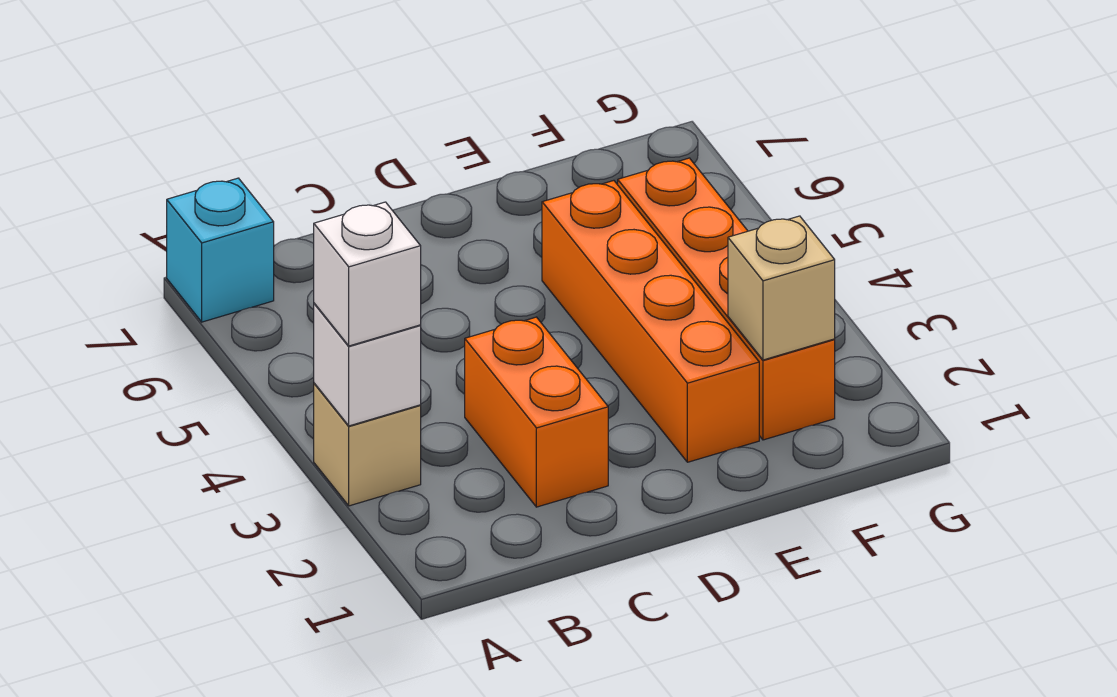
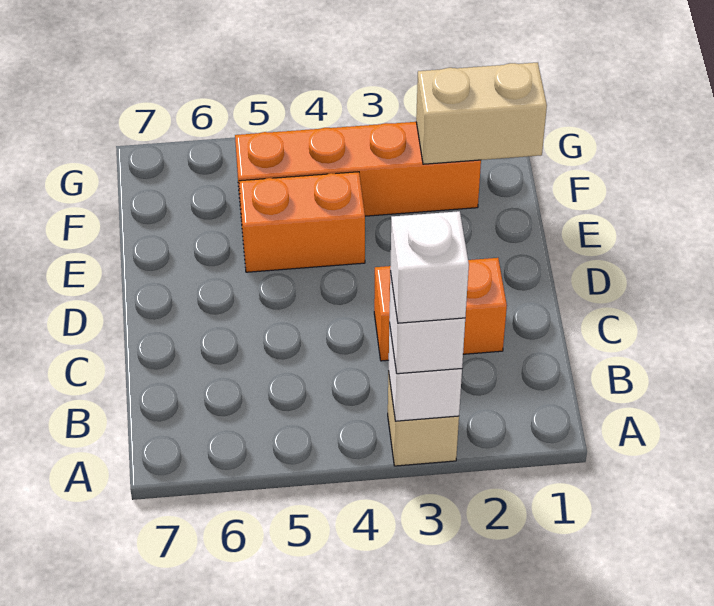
none -> white 1x1 brick [390,211,469,323]
cyan 1x1 brick [167,178,274,322] -> none
orange 1x4 brick [542,181,759,462] -> orange 1x2 brick [239,172,365,272]
tan 1x1 brick [728,216,835,360] -> tan 1x2 brick [416,63,547,164]

